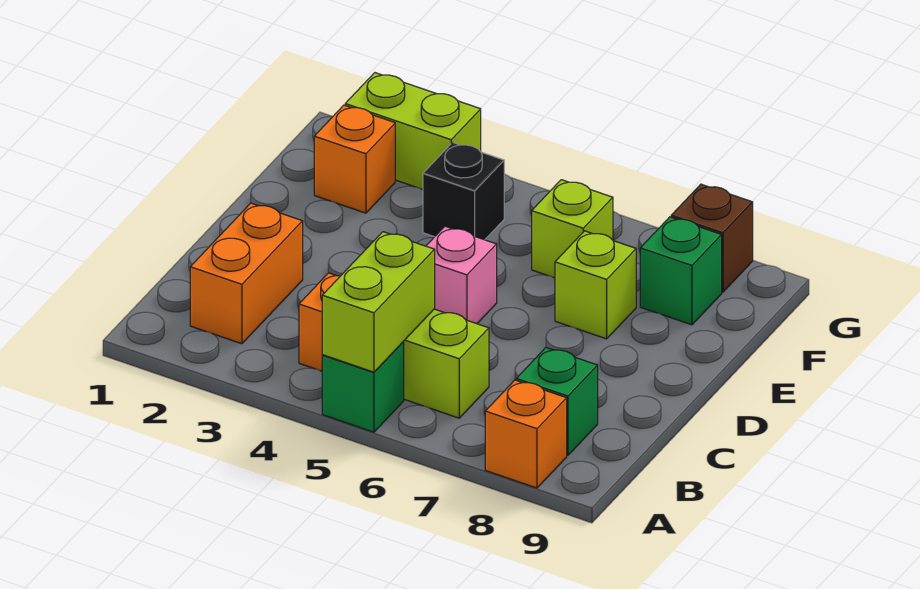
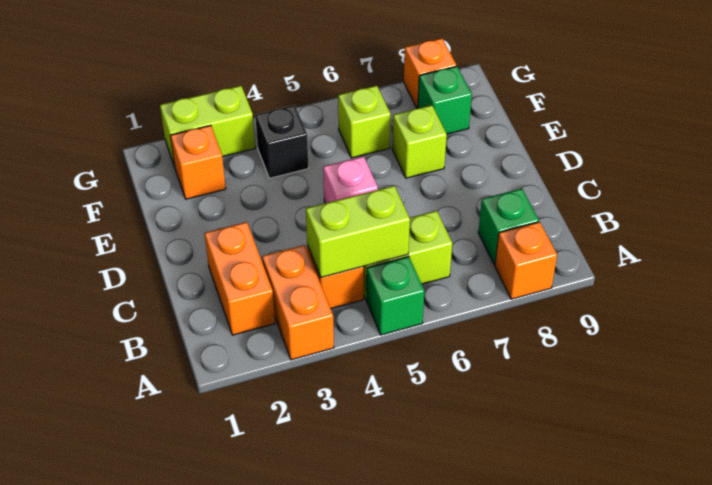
none -> orange 1x2 brick [262,245,334,360]
lime 1x2 brick [322,232,435,372] -> lime 1x2 brick turned to [306,186,410,277]
brown 1x1 brick [671,184,753,292] -> orange 1x1 brick [404,38,456,109]

